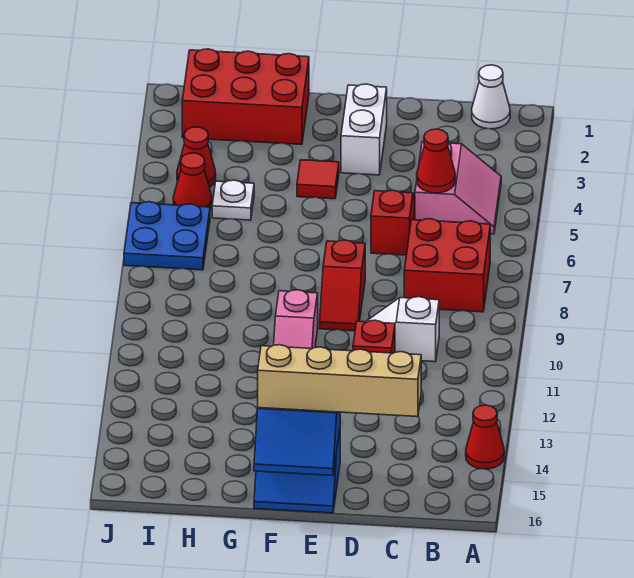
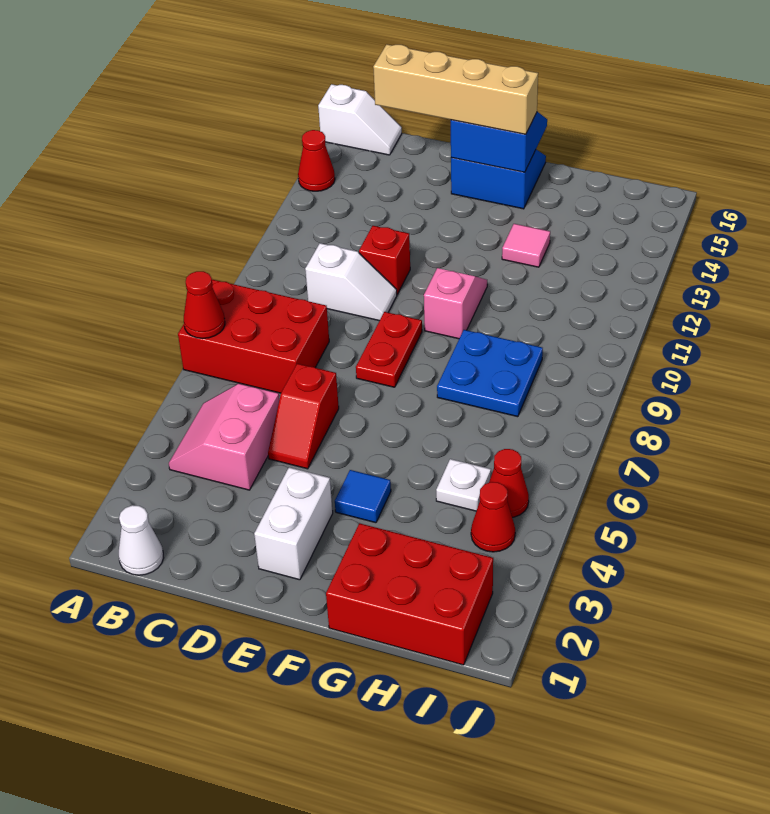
none -> white 1x2 slope [318,84,402,155]
red 2x2 brick [404,219,490,312] -> red 2x3 brick [178,280,329,393]
red 1x1 cone [417,129,455,193] -> red 1x1 cone moved to [184,271,225,338]
red 1x2 slope [320,240,365,331] -> red 1x2 plate [356,312,422,387]
red 1x1 tile [297,160,339,199] -> blue 1x1 tile [335,470,391,523]
none -> pink 1x1 tile [502,224,550,267]
blue 2x2 plate [124,202,210,270] -> blue 2x2 plate moved to [437,330,543,417]

